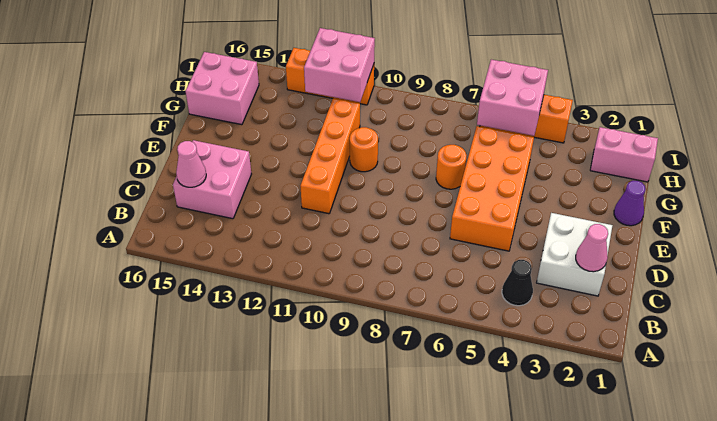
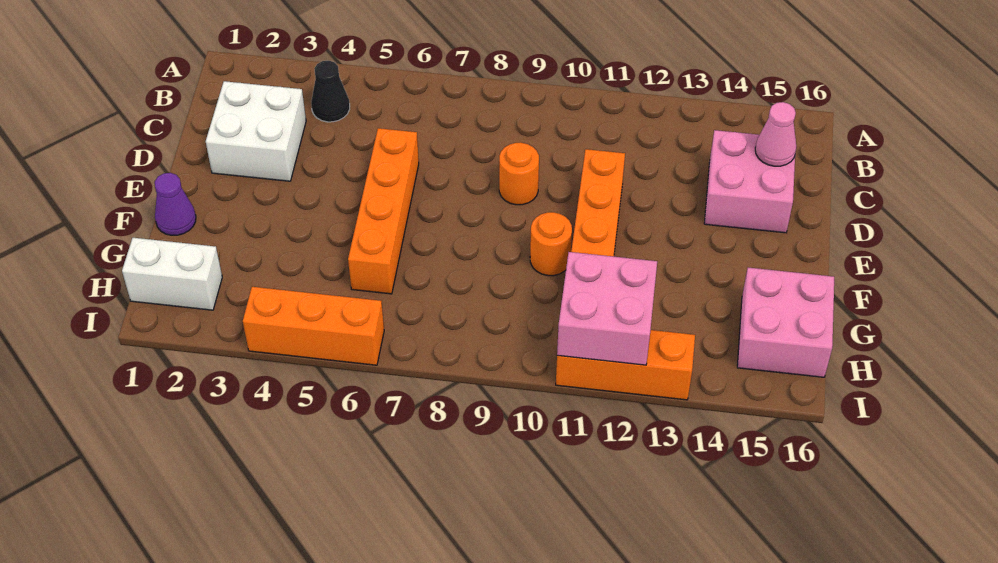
pink 1x1 cone [576,224,608,272] -> none
orange 2x4 brick [450,126,534,251] -> orange 1x4 brick [348,128,419,294]
orange 1x1 round brick [436,145,467,189] -> orange 1x1 round brick moved to [499,142,539,205]
pink 1x2 brick [590,127,658,182] -> white 1x2 brick [122,238,222,310]
pink 2x2 brick [477,60,548,136] -> none

